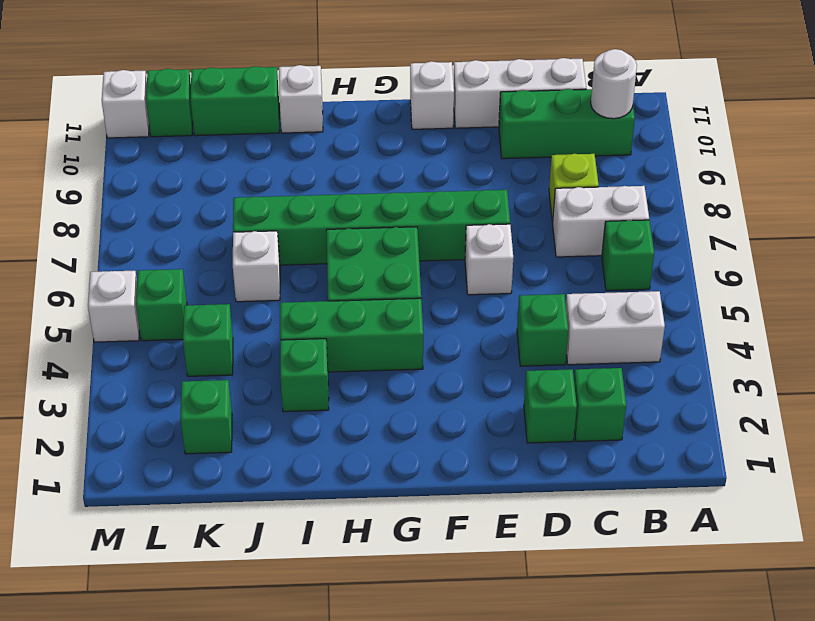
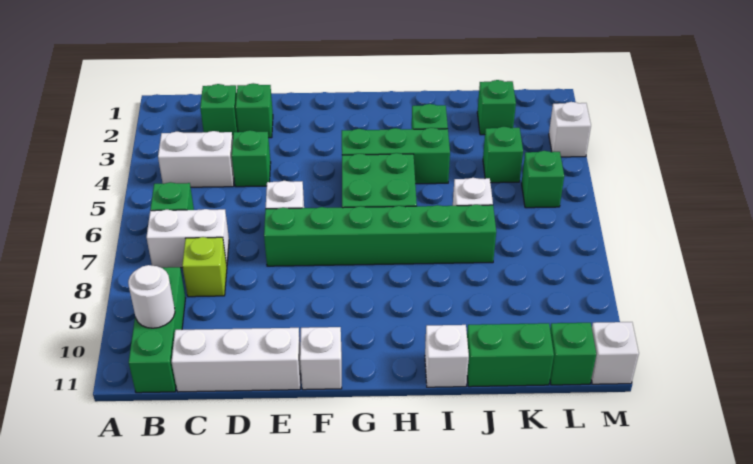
green 1x3 brick [499,89,635,159] -> green 1x3 brick turned to [129,267,186,393]
white 1x1 brick [88,271,140,342] -> white 1x1 brick moved to [549,102,591,157]

